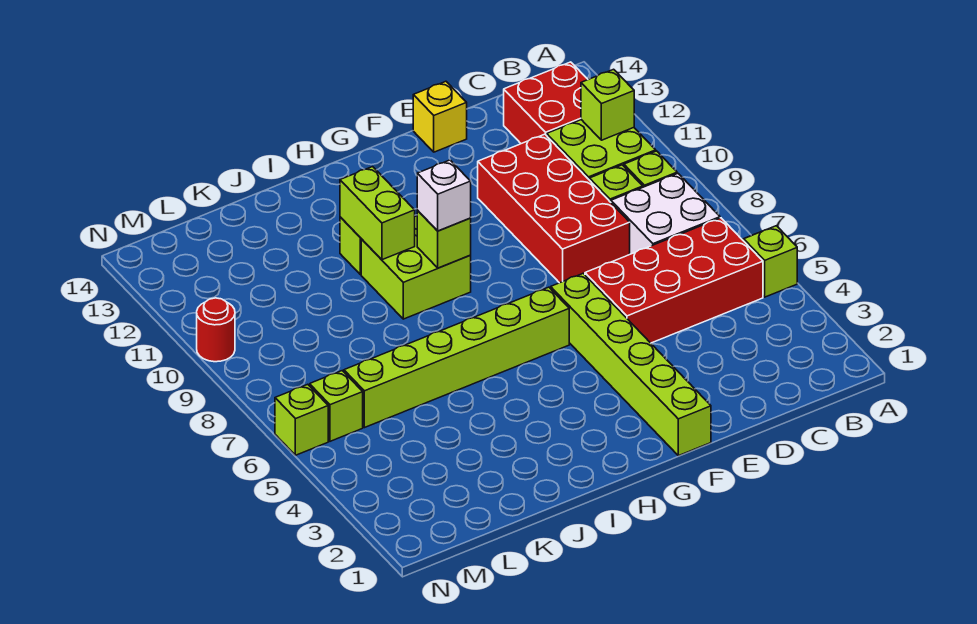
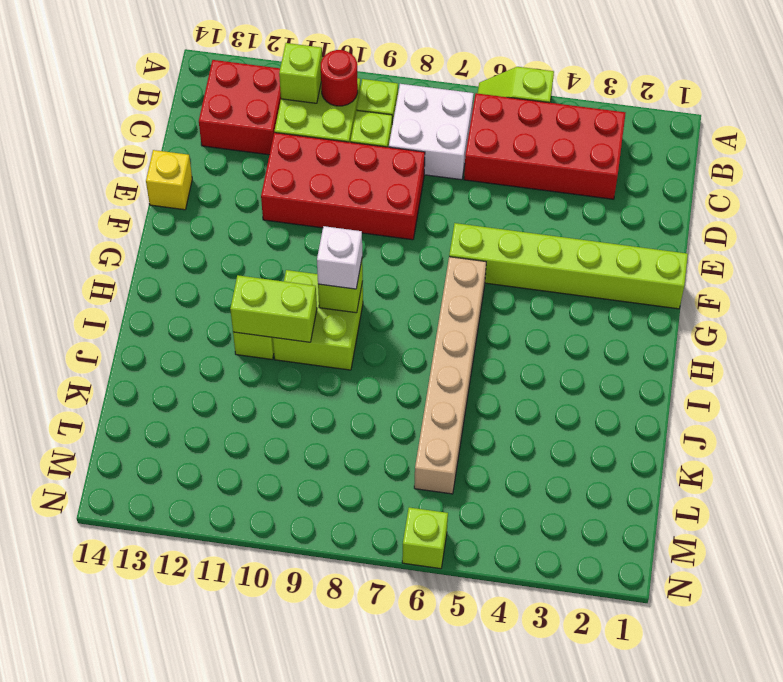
red 2x4 brick [585,218,763,343] -> red 2x4 brick turned to [464,93,626,199]
lime 1x6 brick [344,287,569,428] -> tan 1x6 brick [414,257,486,494]
lime 1x1 brick [310,371,363,441] -> none
red 1x1 round brick [197,298,235,362] -> red 1x1 round brick moved to [321,50,358,106]

